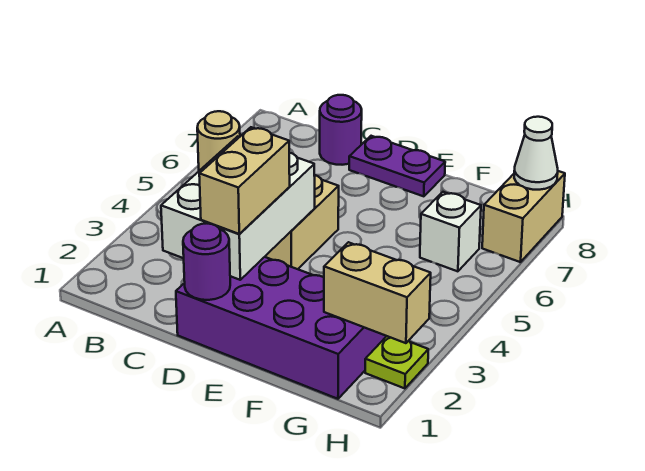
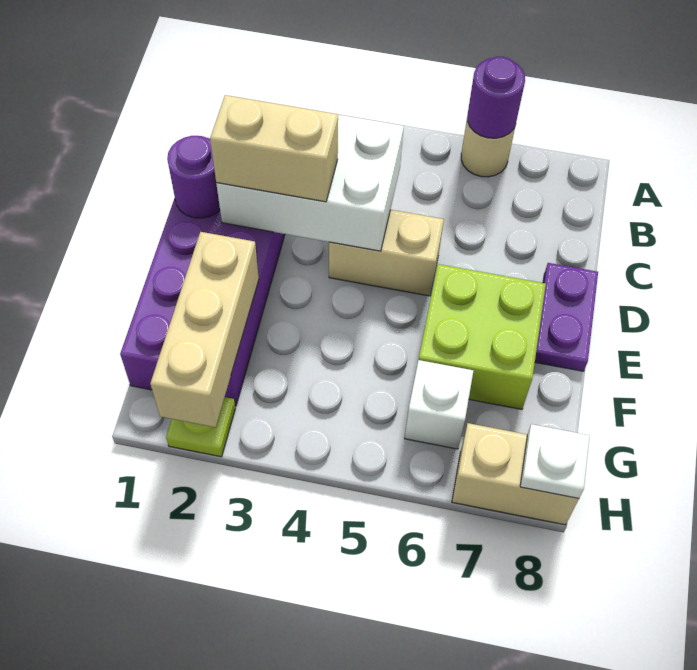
purple 1x1 round brick [320,95,362,165] -> purple 1x1 round brick moved to [467,57,525,138]
none -> lime 2x2 brick [419,264,546,409]
tan 1x2 brick [324,242,431,343] -> tan 1x3 brick [150,232,259,427]
white 1x1 cone [514,117,558,190] -> white 1x1 plate [520,424,590,498]

